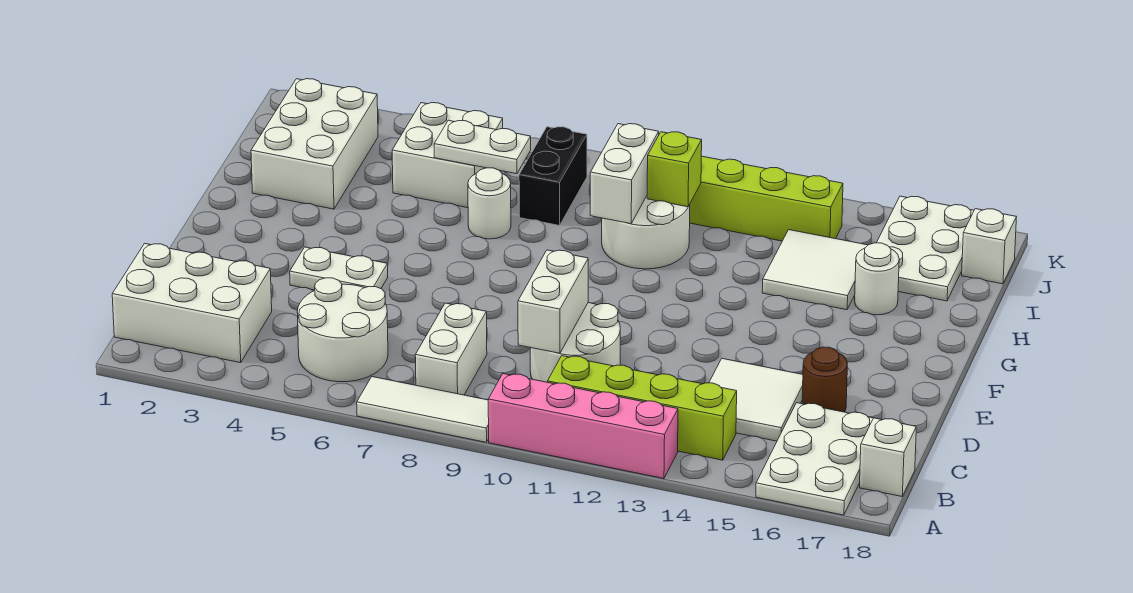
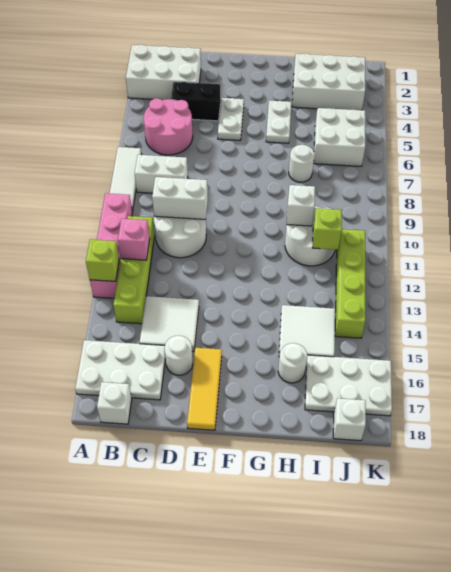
none -> lime 1x1 brick [86,239,119,281]
white 2x3 brick [112,243,272,363] -> white 2x3 brick turned to [126,45,201,100]
white 2x2 round brick [297,278,388,382] -> pink 2x2 round brick [144,98,193,155]
none -> pink 1x1 brick [118,219,150,260]
brown 1x1 round brick [802,347,847,412] -> white 1x1 round brick [165,336,193,375]
none -> yellow 1x3 tile [187,348,222,430]
white 1x2 brick [590,124,659,224] -> white 1x1 brick [287,185,315,226]
white 1x2 plate [434,120,531,174] -> white 1x2 plate moved to [266,100,291,143]
black 1x2 brick [519,127,587,225] -> black 1x2 brick moved to [171,82,220,121]

